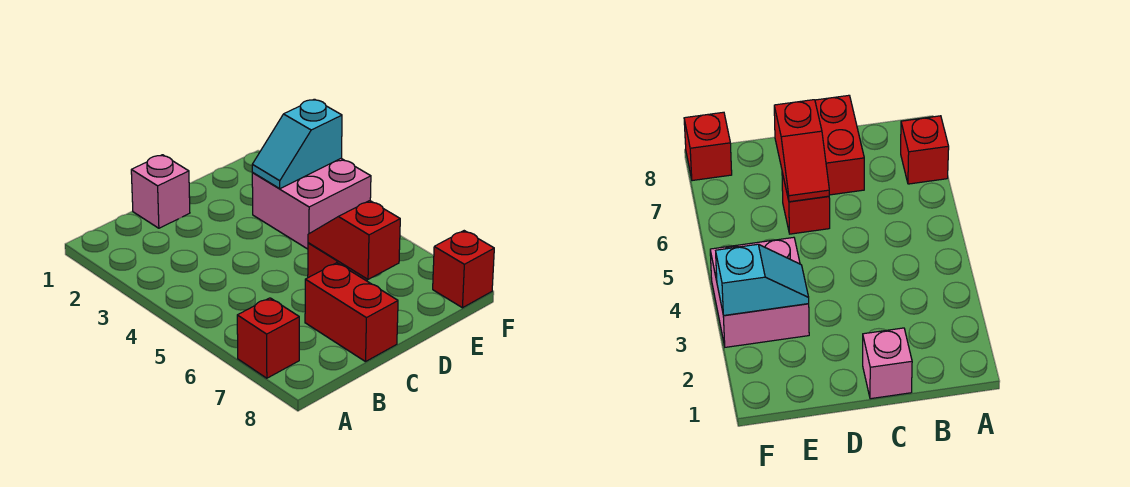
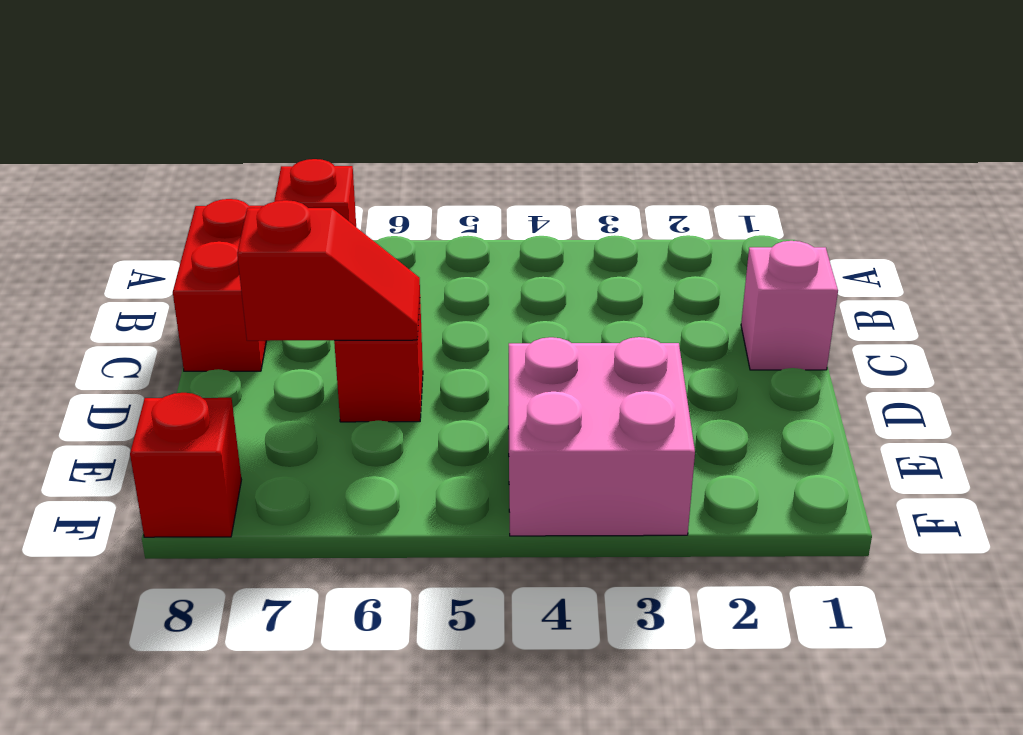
red 1x2 brick [305,263,398,362] -> red 1x2 brick turned to [173,199,266,371]
cyan 1x2 slope [252,99,342,189] -> none

